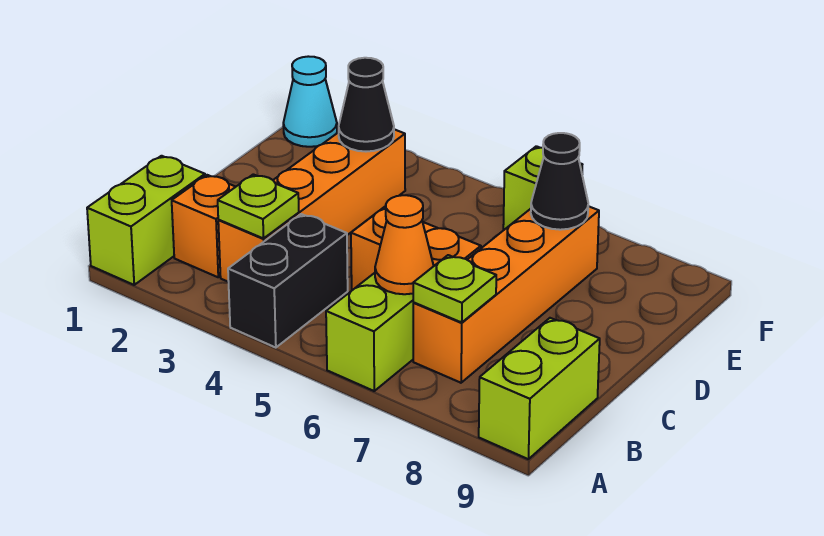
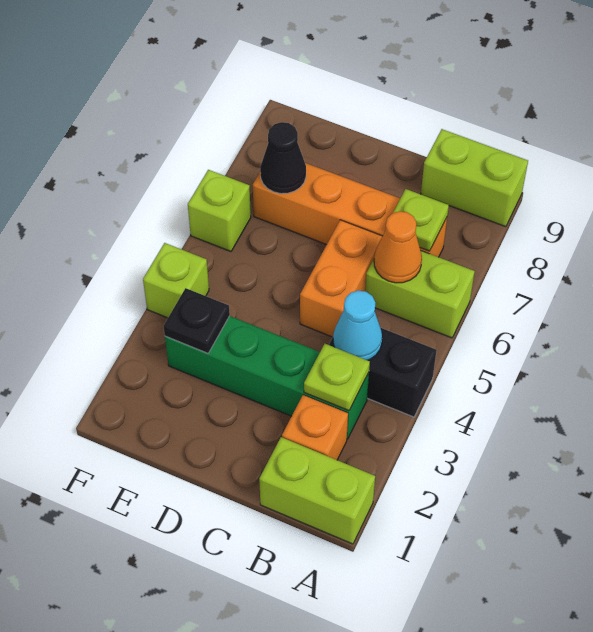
orange 1x4 brick [218,129,405,282] -> green 1x4 brick [165,316,369,439]
black 1x1 cone [339,58,394,152] -> black 1x1 plate [164,288,230,353]
cyan 1x1 cone [283,56,337,147] -> cyan 1x1 cone moved to [333,290,382,360]
none -> lime 1x1 brick [143,243,209,318]

